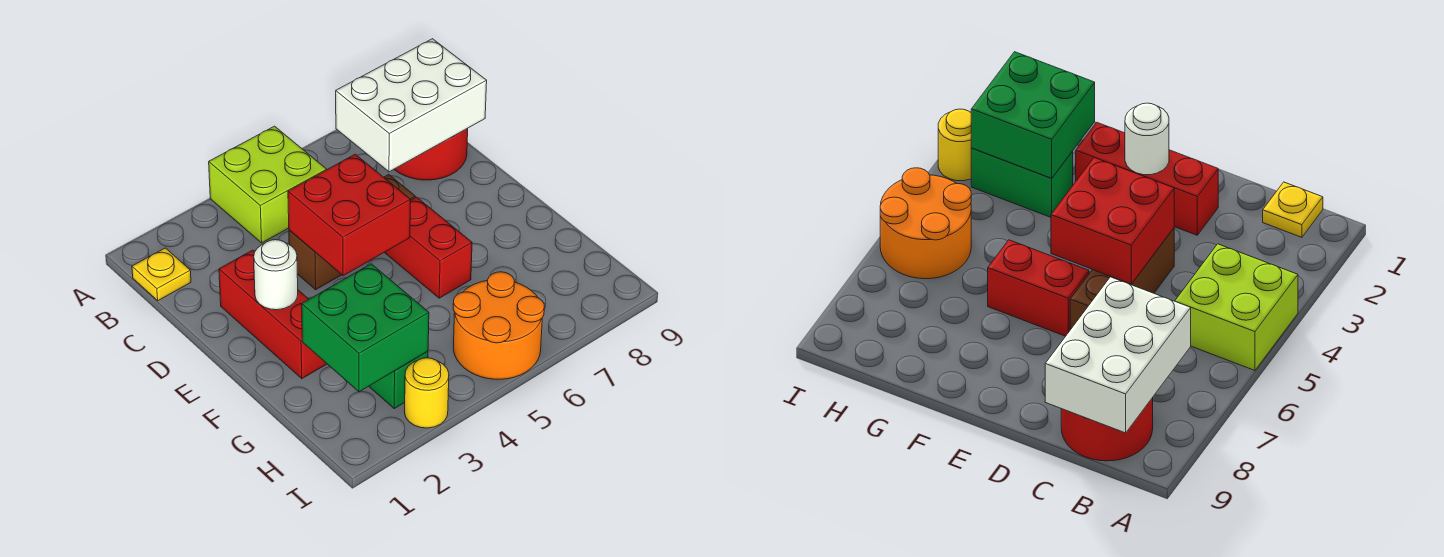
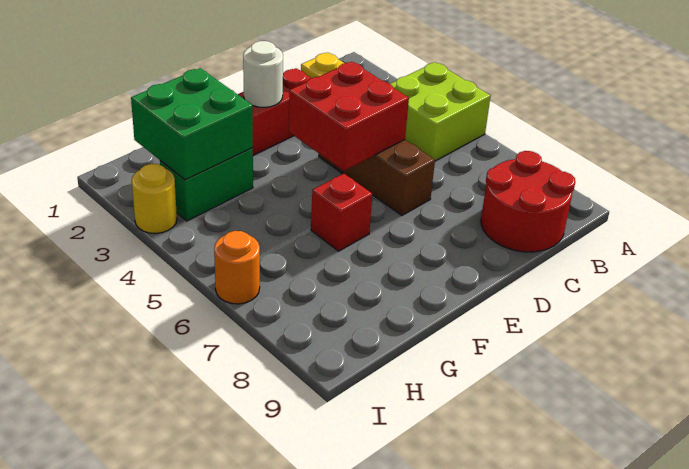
white 2x3 brick [336,39,487,172] -> none
red 1x2 brick [384,197,472,298] -> red 1x1 brick [311,174,372,251]
orange 2x2 round brick [453,272,544,379] -> orange 1x1 round brick [214,231,260,304]

